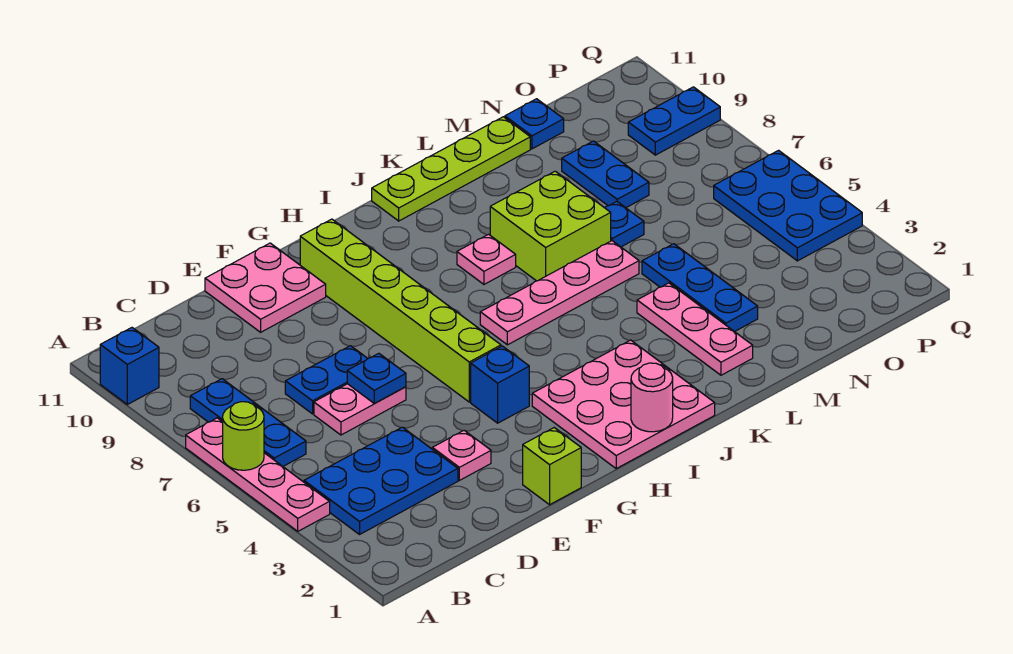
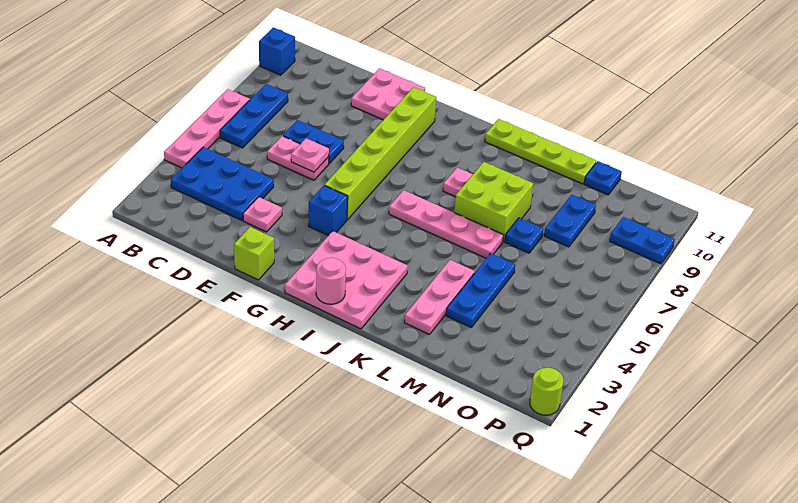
lime 1x1 round brick [223,402,264,470] -> lime 1x1 round brick moved to [530,368,563,415]
blue 1x1 plate [347,353,406,404] -> pink 1x1 plate [291,138,329,172]
blue 2x3 plate [714,150,862,261] -> none

